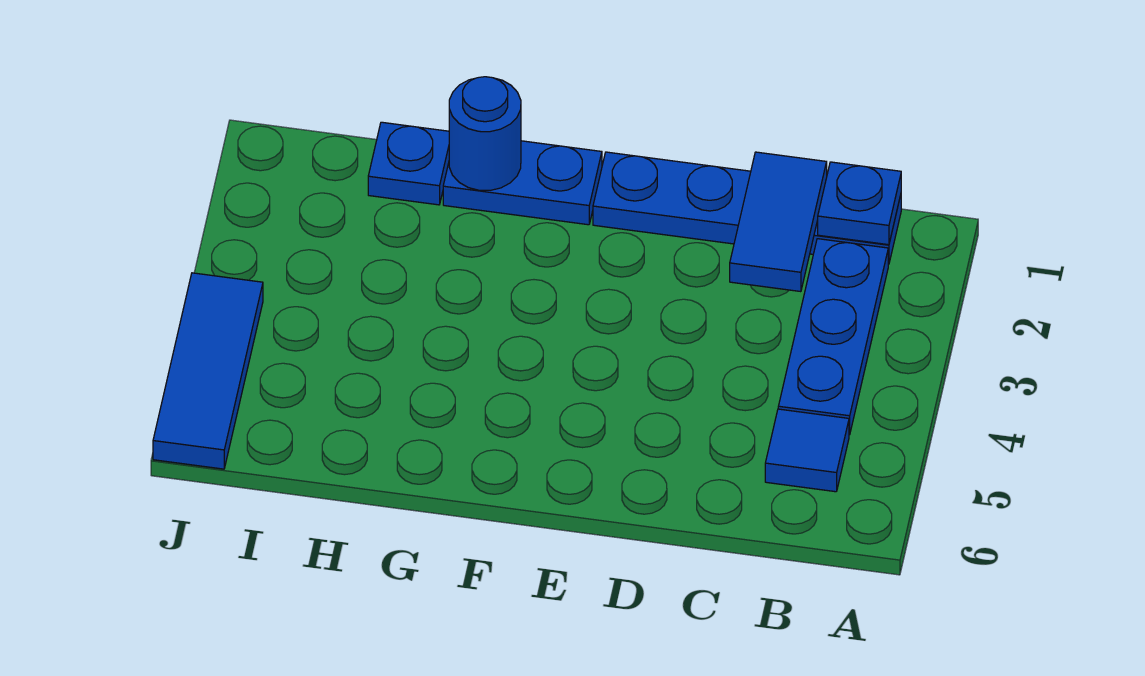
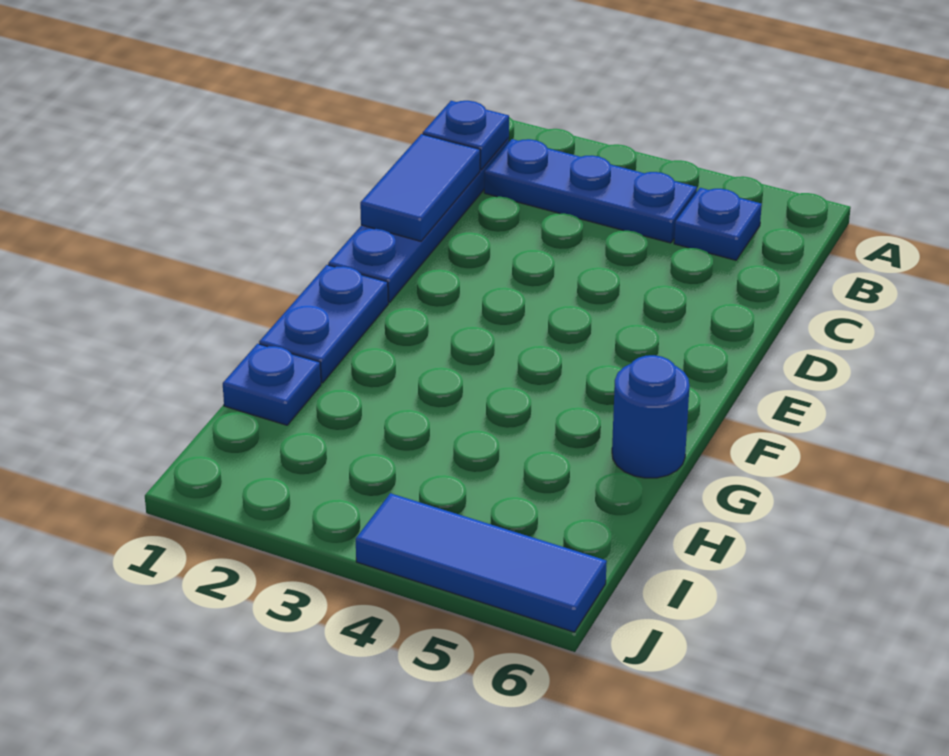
blue 1x1 tile [765,409,849,492] -> blue 1x1 plate [674,188,762,260]
blue 1x2 tile [730,152,827,292] -> blue 1x2 tile turned to [360,134,480,241]
blue 1x1 round brick [449,77,521,190] -> blue 1x1 round brick moved to [612,355,689,478]

